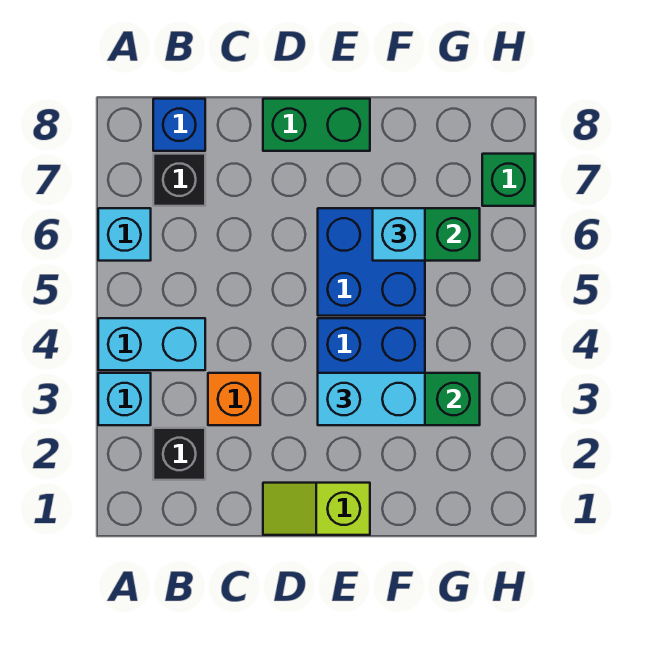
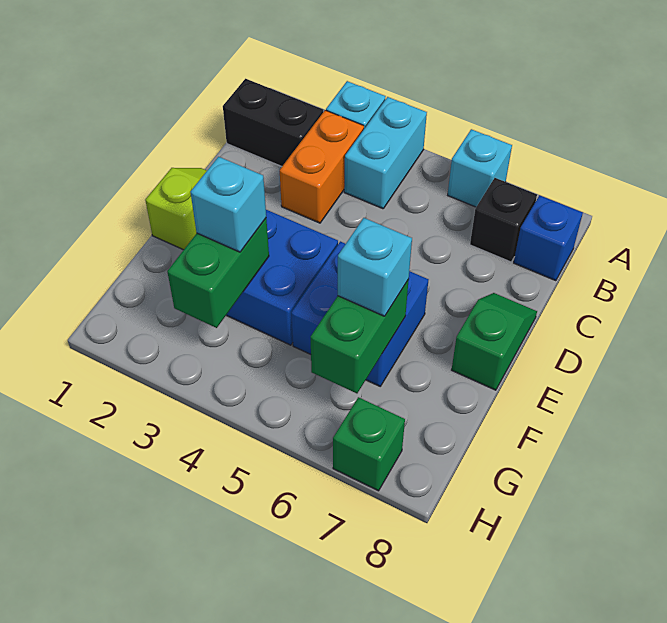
black 1x1 brick [153,428,205,480] -> black 1x2 brick [223,79,323,166]
orange 1x1 brick [208,373,260,425] -> orange 1x2 brick [280,110,364,223]
green 1x2 brick [263,99,370,151] -> green 1x2 slope [452,293,537,390]
cyan 1x2 brick [318,373,425,425] -> cyan 1x1 brick [191,157,266,252]

